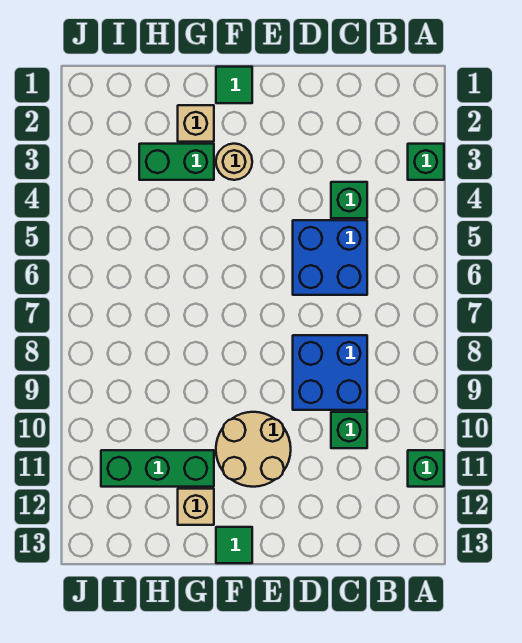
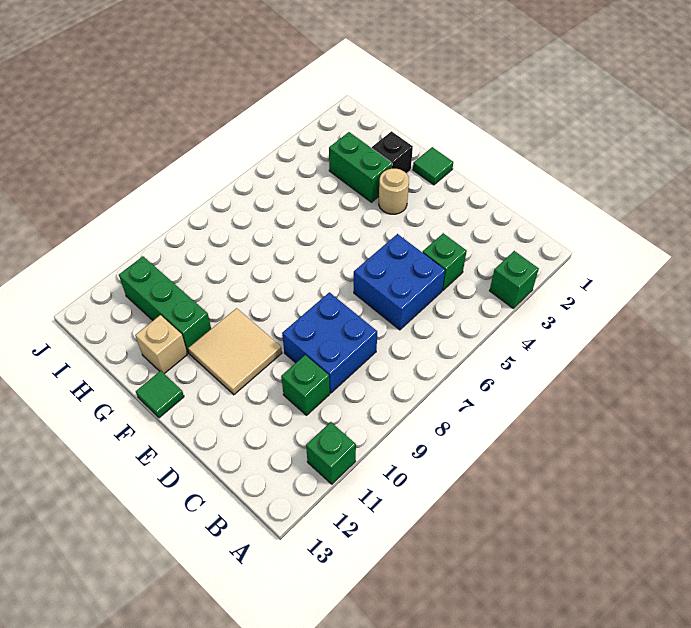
tan 2x2 round brick [216,412,291,487] -> tan 2x2 tile [188,308,282,395]
tan 1x1 brick [178,105,214,142] -> black 1x1 brick [372,131,413,174]

